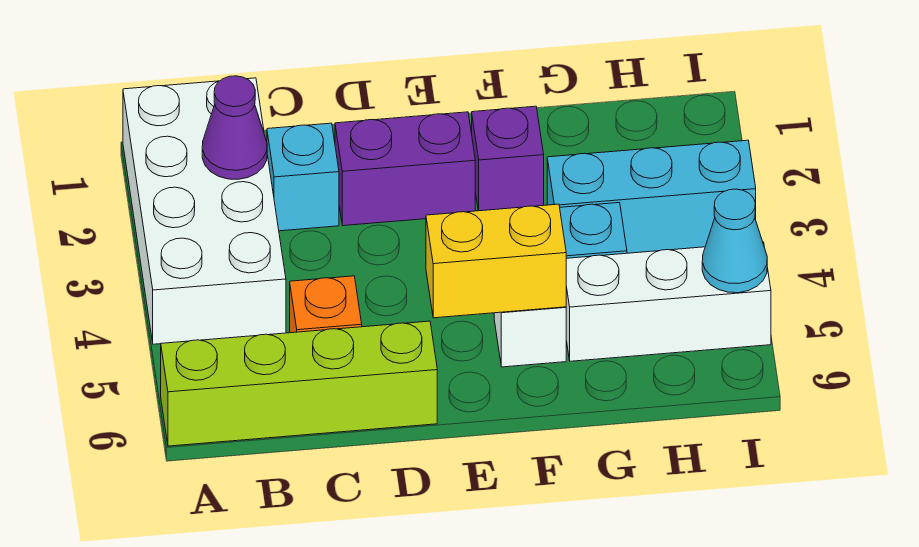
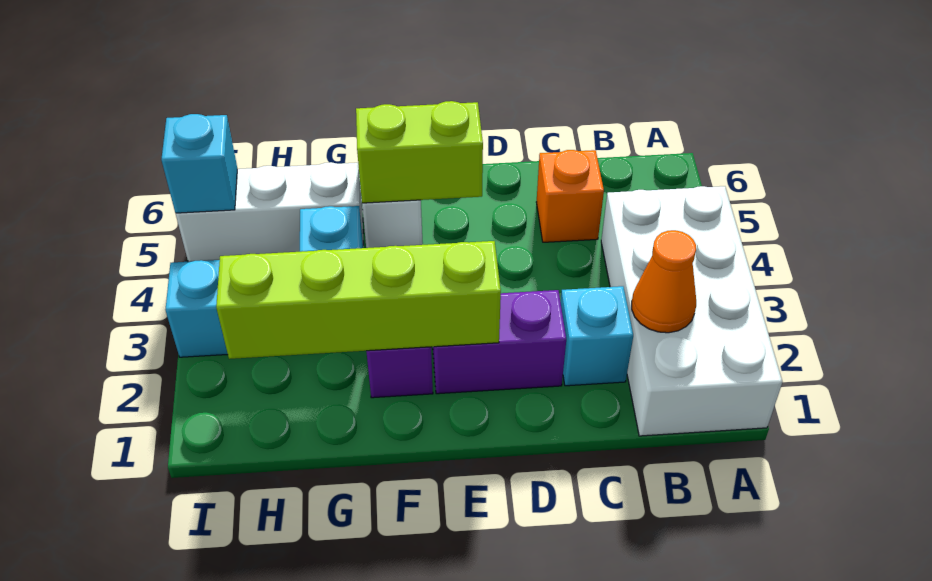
lime 1x4 brick [161,321,437,446] -> lime 1x4 brick moved to [216,241,501,359]
purple 1x1 cone [202,76,267,179] -> orange 1x1 cone [632,230,696,333]
yellow 1x2 brick [426,204,566,318] -> lime 1x2 brick [356,101,483,203]
cyan 1x1 cone [702,189,767,293] -> cyan 1x1 brick [161,114,237,213]

